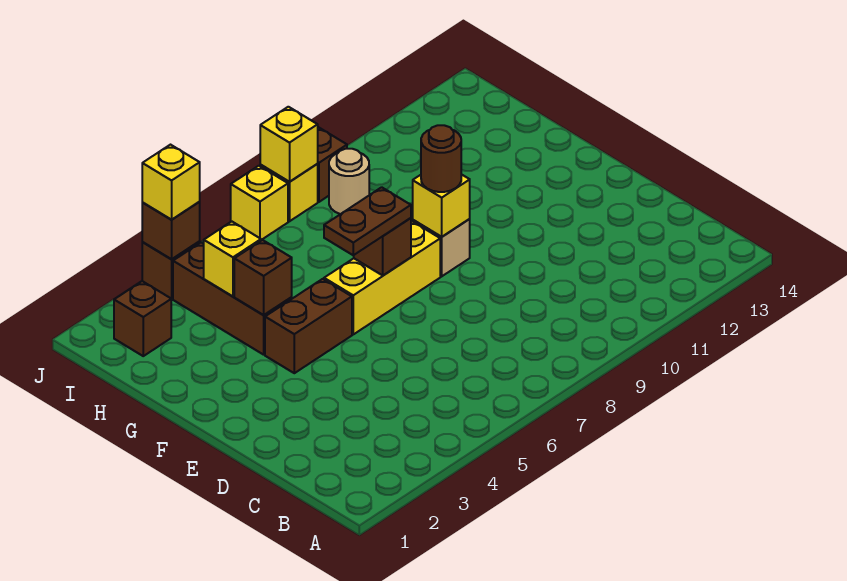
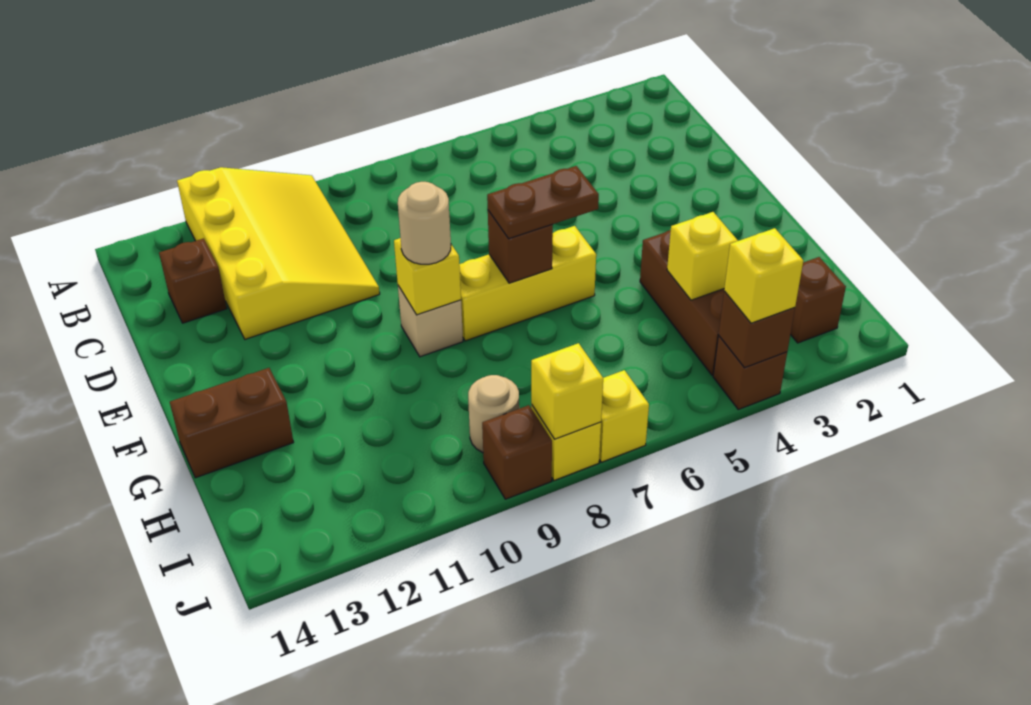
none -> yellow 3x4 slope [177,167,380,339]
brown 1x2 brick [265,279,352,373] -> brown 1x2 brick moved to [170,368,294,478]
brown 1x1 round brick [421,125,461,192] -> tan 1x1 round brick [398,182,451,264]
brown 1x1 brick [234,240,292,315] -> brown 1x1 brick moved to [159,238,227,323]

